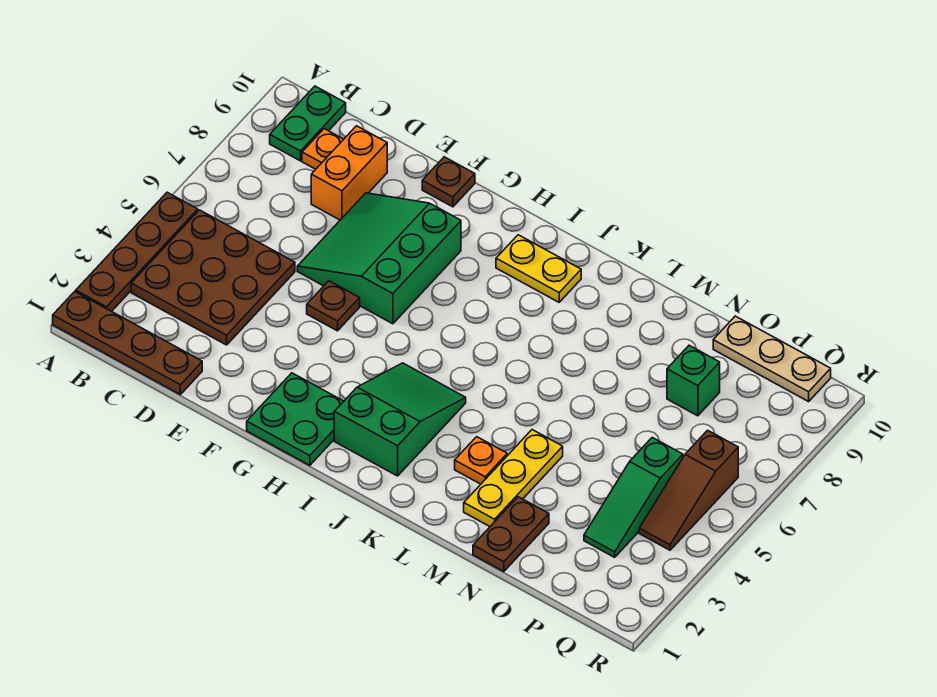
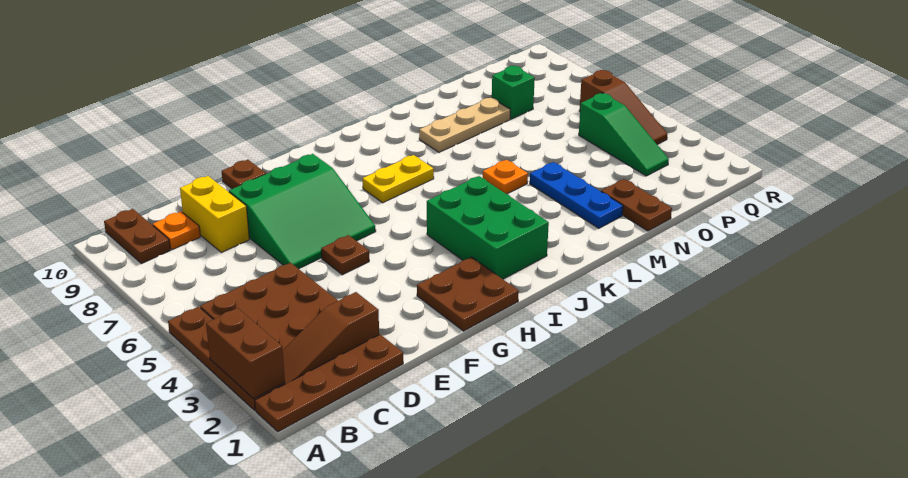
none -> brown 1x2 brick [206,308,285,399]
none -> brown 1x3 slope [283,292,379,384]
green 1x2 plate [270,86,346,161] -> brown 1x2 plate [104,209,170,264]
orange 1x2 brick [311,126,387,220] -> yellow 1x2 brick [180,176,249,253]
green 3x3 slope [297,193,461,324] -> green 3x3 slope turned to [229,154,376,269]
green 2x2 plate [247,373,344,465] -> brown 2x2 plate [417,257,519,331]
green 2x3 slope [334,363,466,476] -> green 2x3 brick [427,176,549,279]
yellow 1x2 plate [496,235,581,302] -> yellow 1x2 plate moved to [363,155,434,203]
orange 1x1 plate [455,437,507,484] -> orange 1x1 plate moved to [483,160,528,194]
yellow 1x3 plate [464,430,563,527] -> blue 1x3 plate [530,162,623,228]
tan 1x3 plate [713,316,831,402] -> tan 1x3 plate moved to [419,98,510,152]

